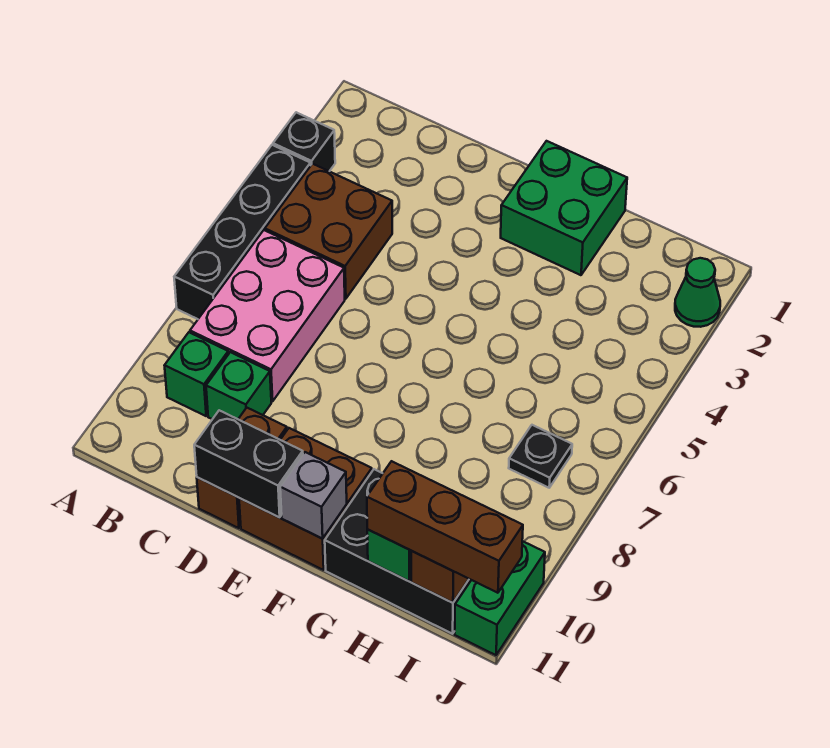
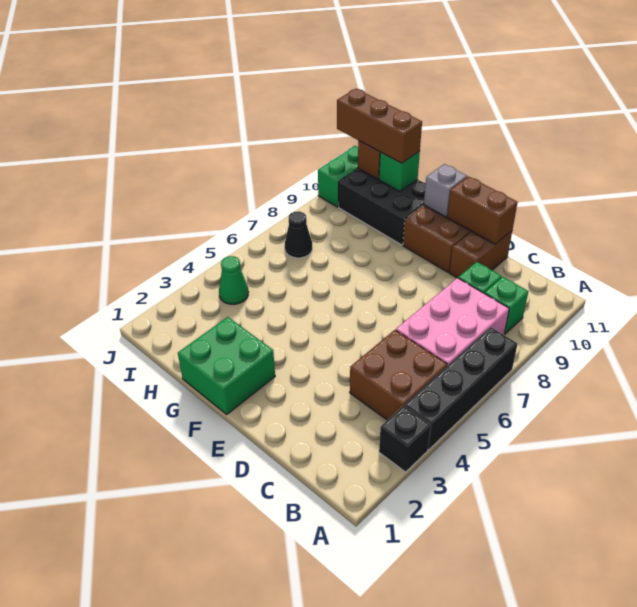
black 1x2 brick [194,410,303,517] -> brown 1x2 brick [447,176,518,244]
black 1x1 plate [509,425,572,488] -> black 1x1 cone [285,211,312,258]
green 1x1 cone [675,258,720,327] -> green 1x1 cone moved to [219,256,249,304]

